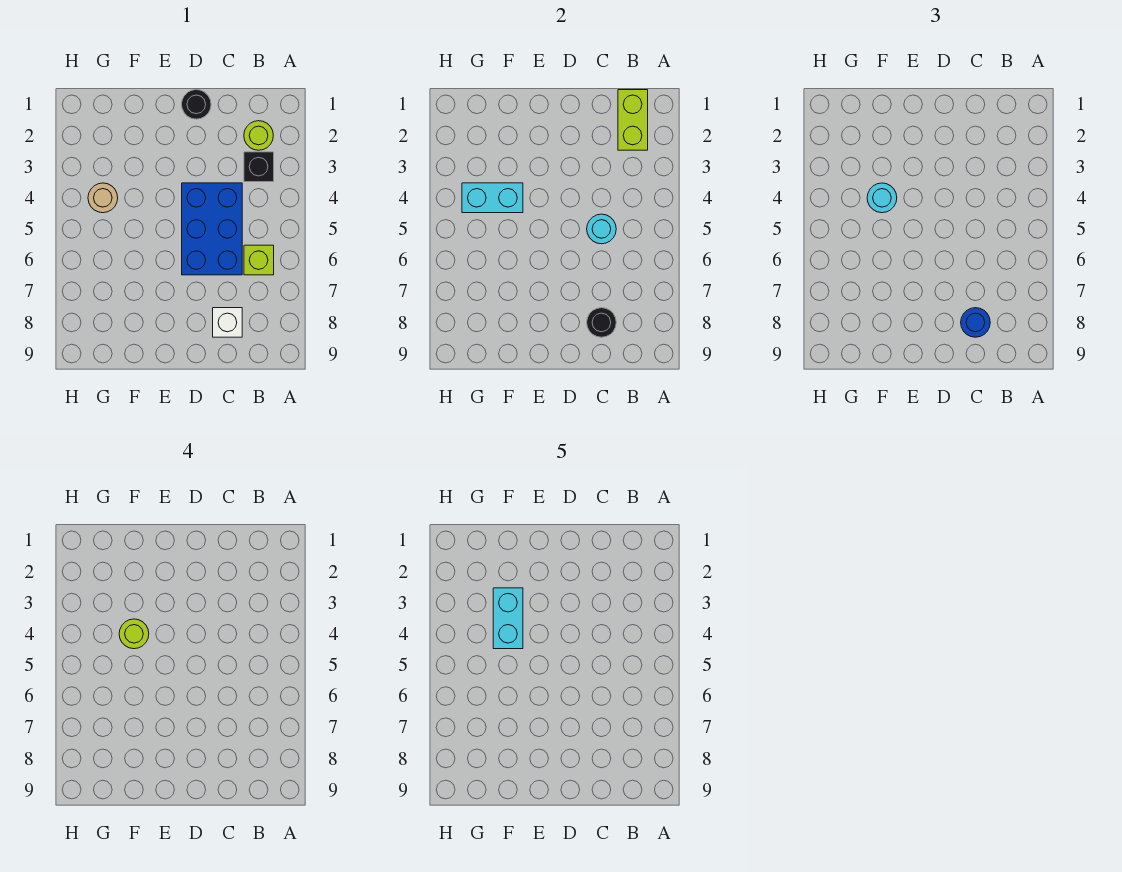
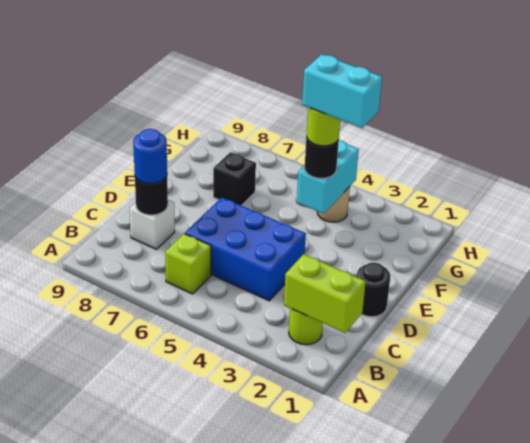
black 1x1 brick [244,152,274,182] -> black 1x1 brick moved to [213,152,256,206]
cyan 1x1 round brick [587,214,616,244] -> none
cyan 1x1 round brick [867,183,897,213] -> black 1x1 round brick [304,137,339,178]

